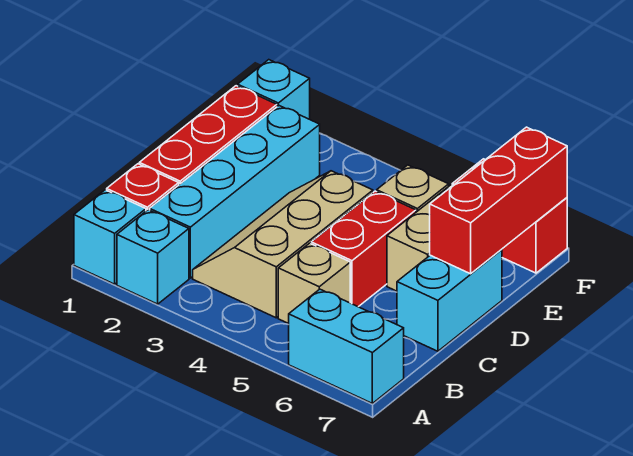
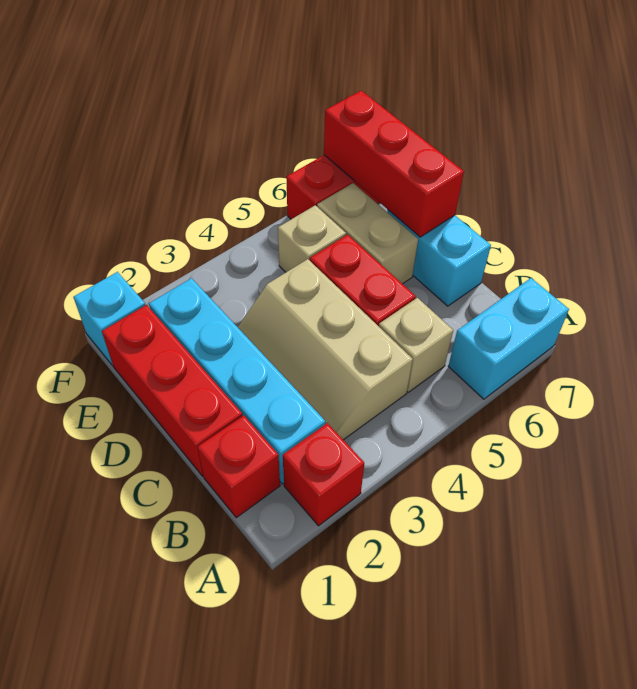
cyan 1x1 brick [74,190,146,284] -> none
cyan 1x1 brick [117,210,189,304] -> red 1x1 brick [283,423,364,526]

